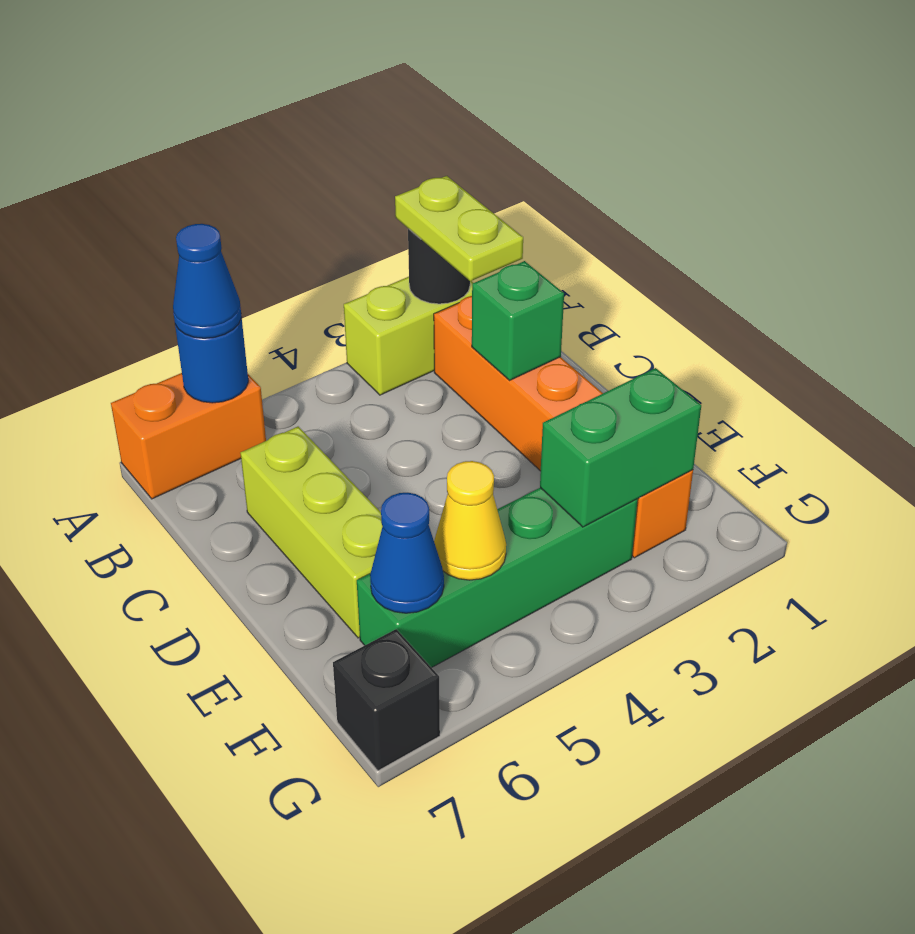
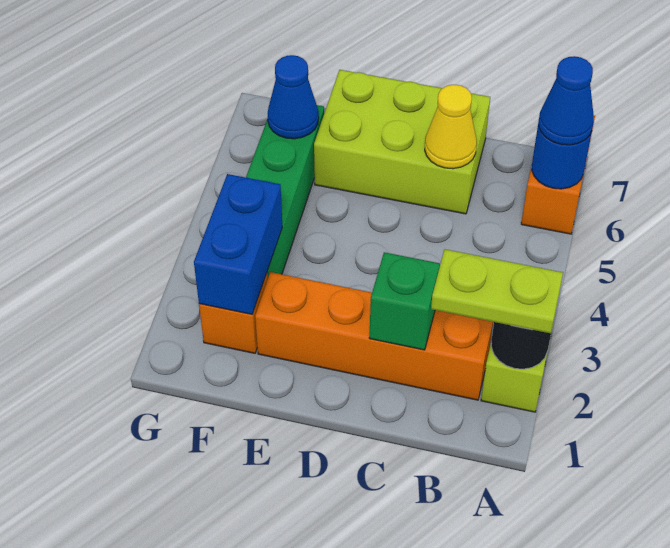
lime 1x3 brick [240,427,383,638] -> lime 2x3 brick [314,70,490,214]
green 1x2 brick [540,368,701,527] -> blue 1x2 brick [194,174,282,314]
yellow 1x1 cone [434,461,506,580] -> yellow 1x1 cone moved to [425,85,477,169]
black 1x1 brick [333,629,440,771] -> none

